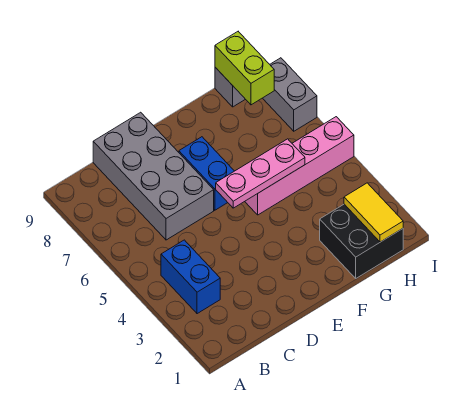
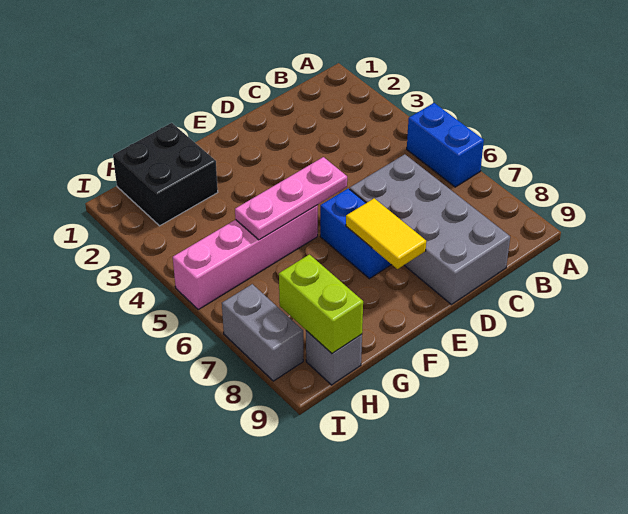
blue 1x2 brick [161,240,220,314] -> blue 1x2 brick moved to [407,103,484,187]
yellow 1x2 tile [344,183,403,242] -> yellow 1x2 tile moved to [346,198,426,269]

